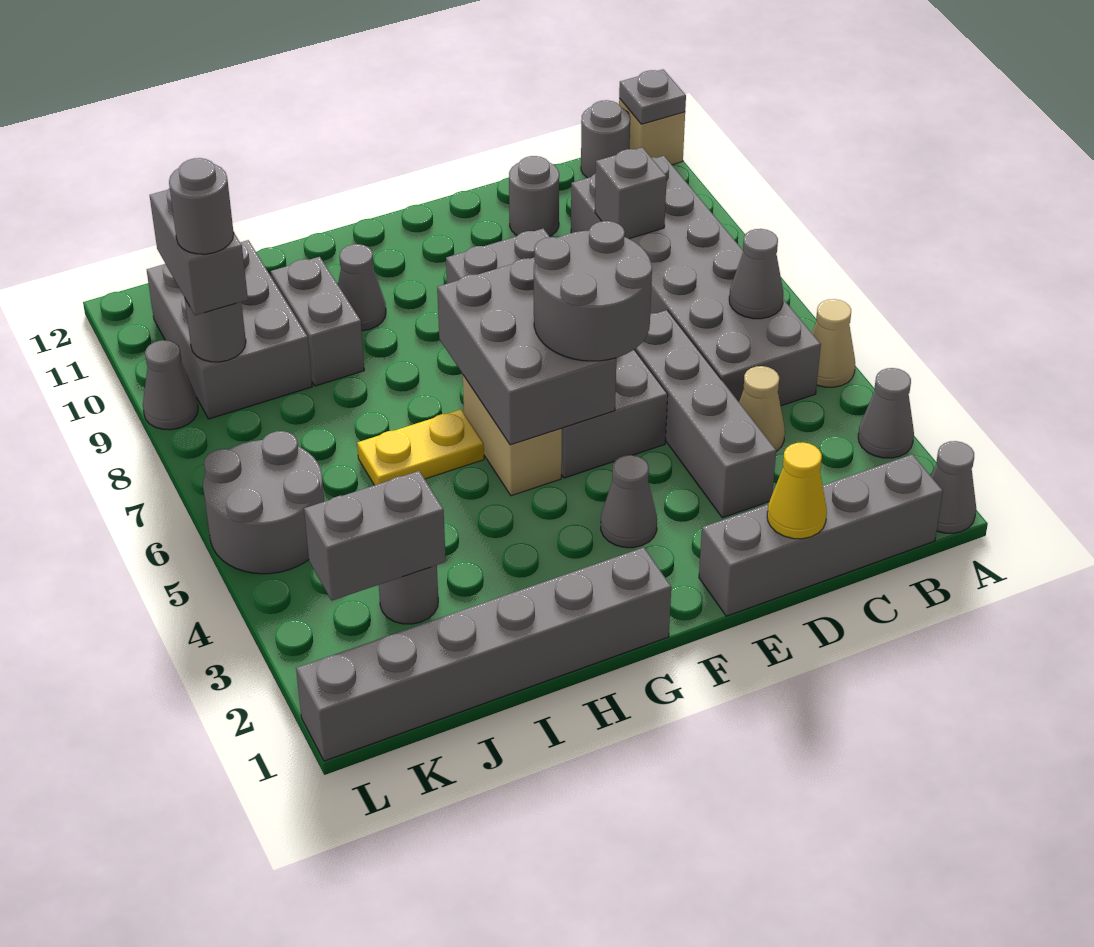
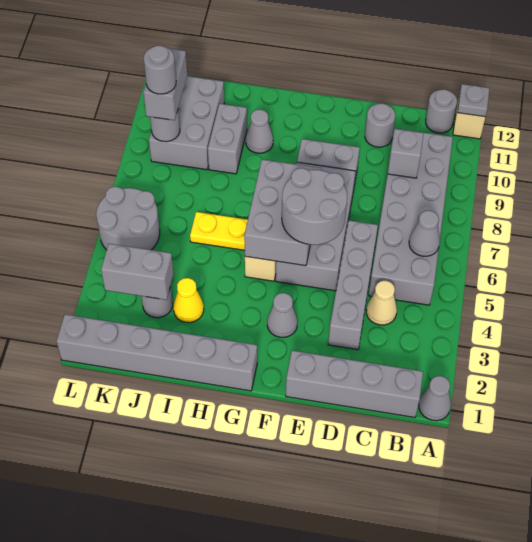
grey 1x1 cone [858,368,914,458] -> none
tan 1x1 cone [812,299,855,387] -> none
yellow 1x1 cone [767,442,827,539] -> yellow 1x1 cone moved to [173,278,204,323]
grey 1x1 cone [143,340,198,430] -> none

